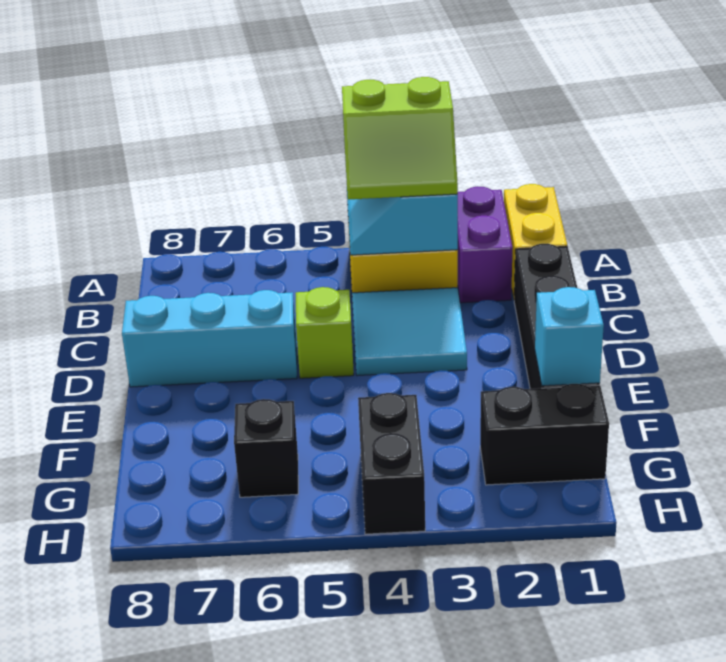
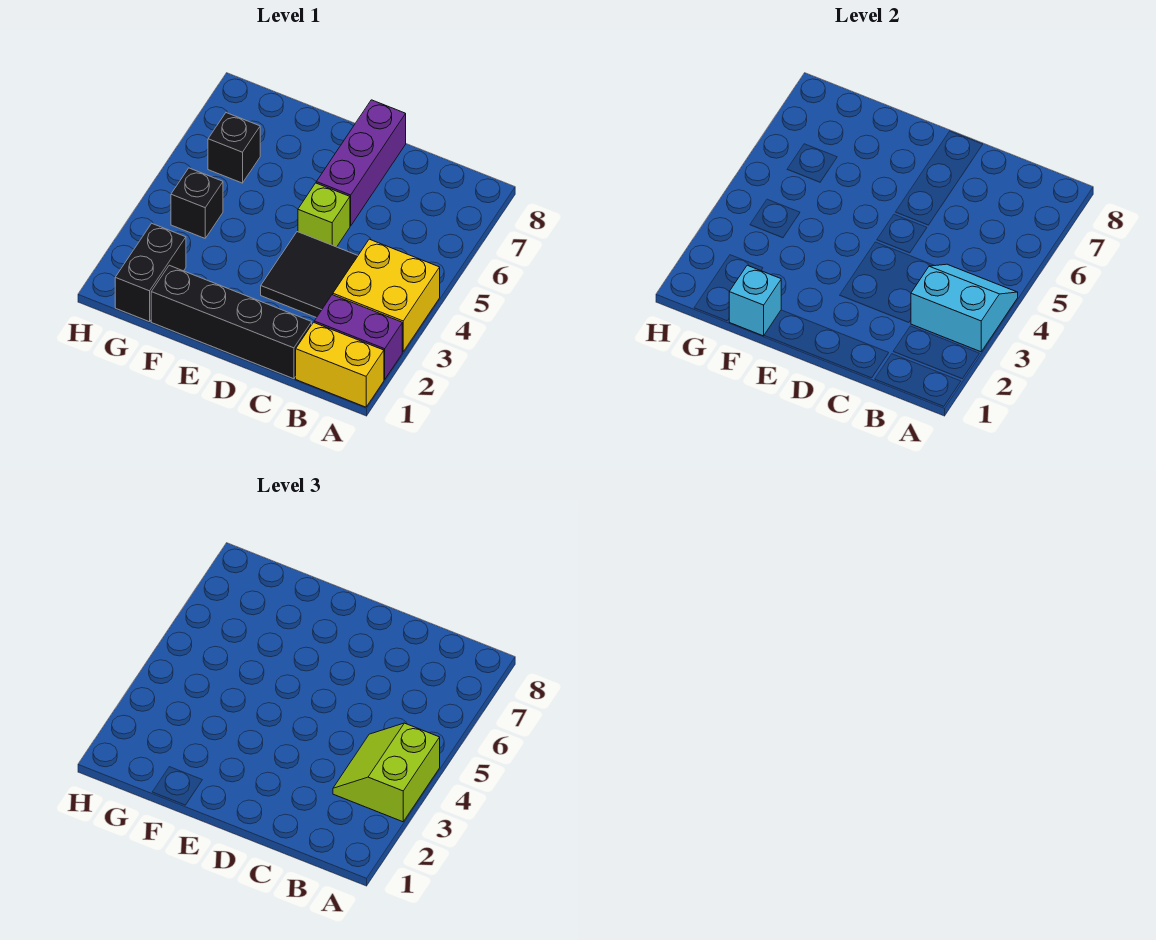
cyan 2x2 tile [352,288,467,376] -> black 2x2 tile [261,232,358,318]
cyan 1x3 brick [122,290,297,387] -> purple 1x3 brick [316,100,406,226]
black 1x2 brick [358,393,425,534] -> black 1x1 brick [171,168,223,238]

